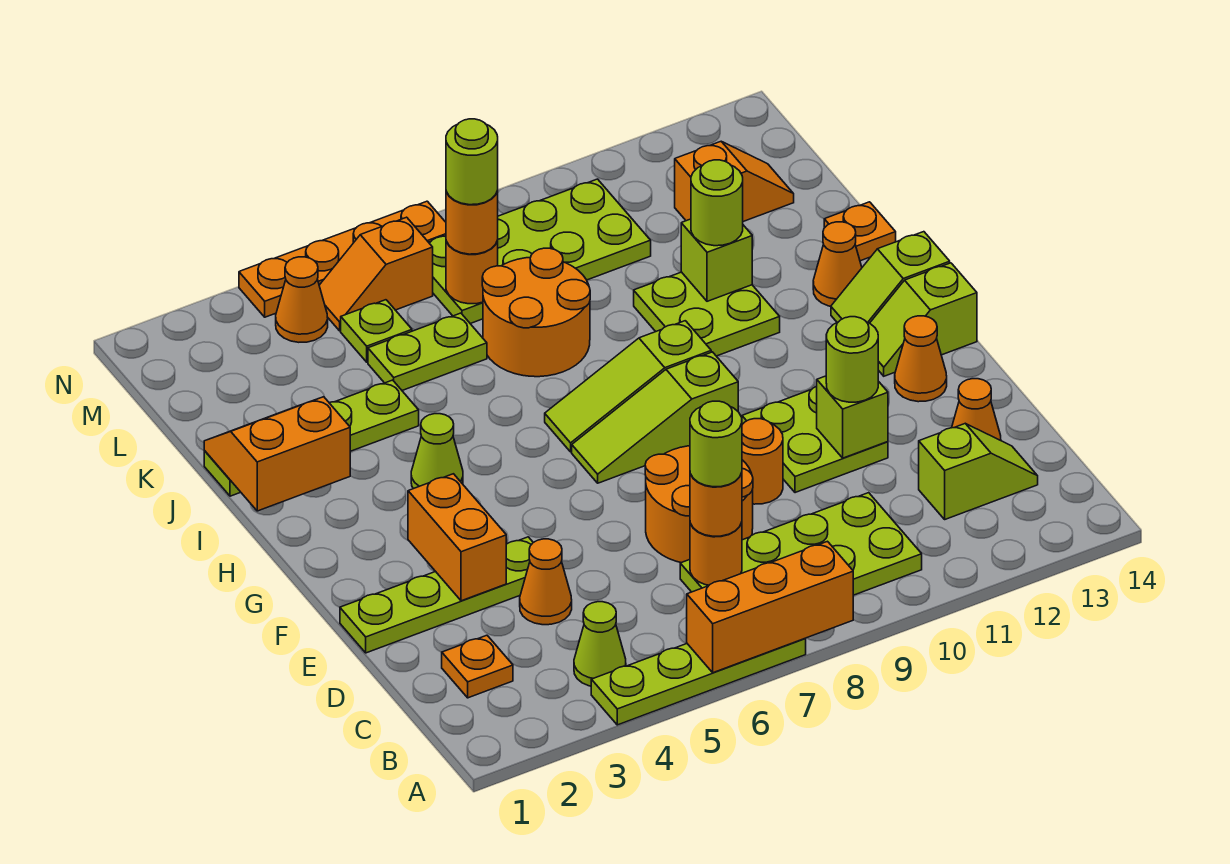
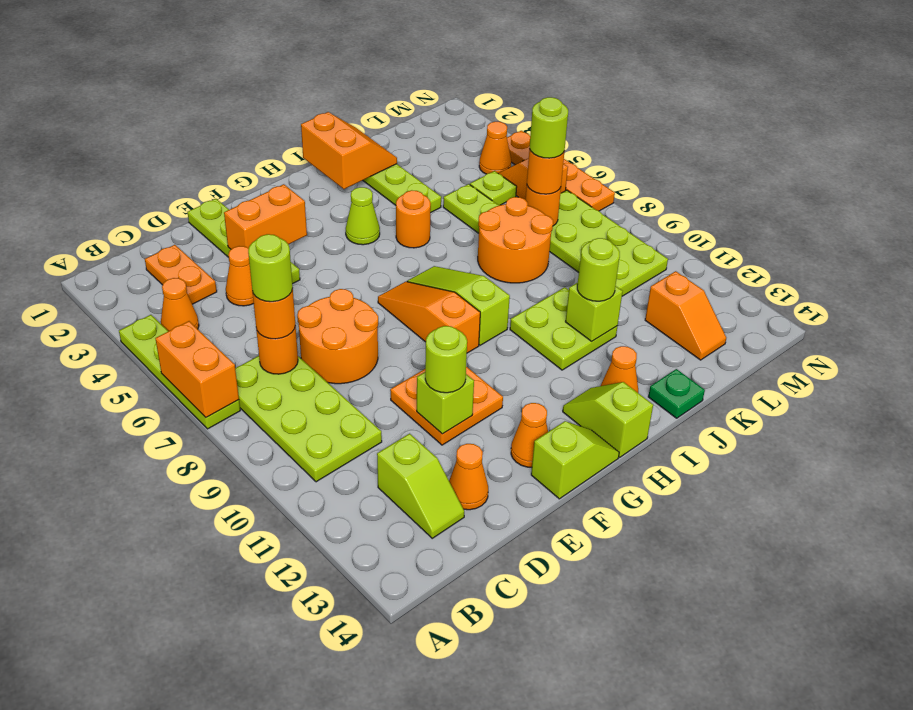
orange 1x3 brick [687,541,853,673] -> orange 1x2 brick [155,321,239,417]
lime 1x1 cone [574,602,626,686] -> orange 1x1 cone [161,278,199,331]
orange 1x1 plate [442,635,513,698] -> orange 1x2 plate [145,245,217,304]
orange 1x1 round brick [742,419,783,504] -> orange 1x1 round brick moved to [396,190,431,248]
lime 2x2 plate [742,386,888,493] -> orange 2x2 plate [390,367,503,445]
lime 1x3 slope [572,352,738,483] -> orange 1x3 slope [378,282,480,353]
lime 1x2 slope [870,263,977,376] -> lime 1x2 slope turned to [531,421,619,499]
orange 1x1 plate [824,202,896,261] -> green 1x1 plate [648,369,705,418]

